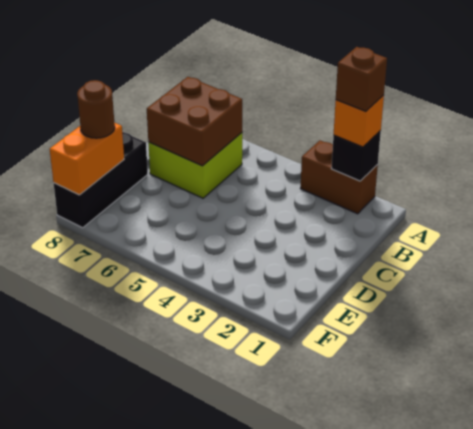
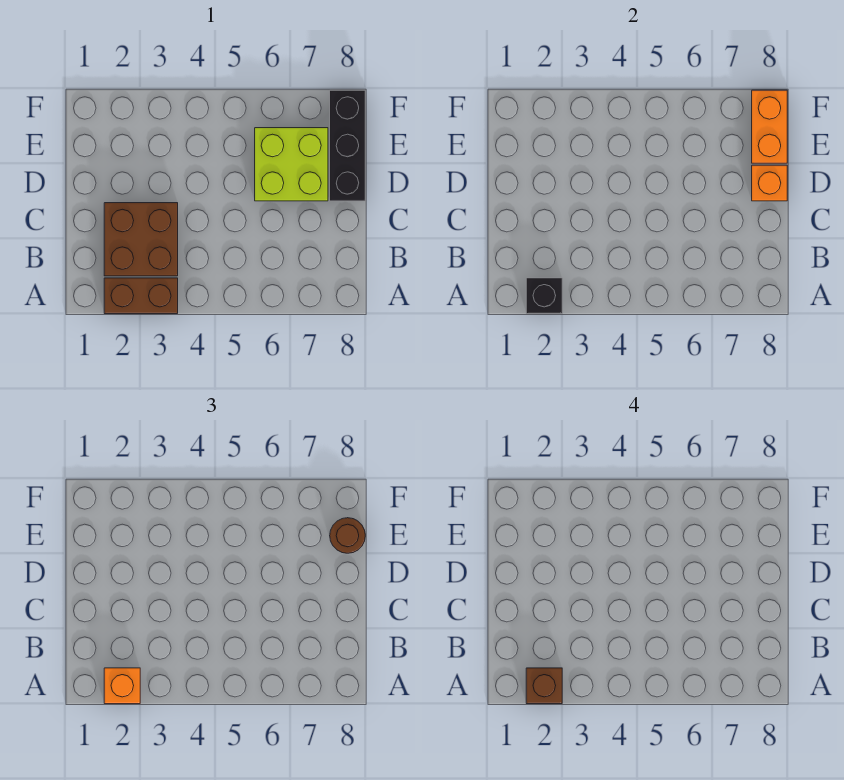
lime 2x2 brick [148,133,242,198] -> lime 2x2 brick moved to [255,128,328,201]
brown 2x2 brick [147,77,242,166] -> brown 2x2 brick moved to [104,203,178,276]
none -> orange 1x1 brick [752,165,787,201]

